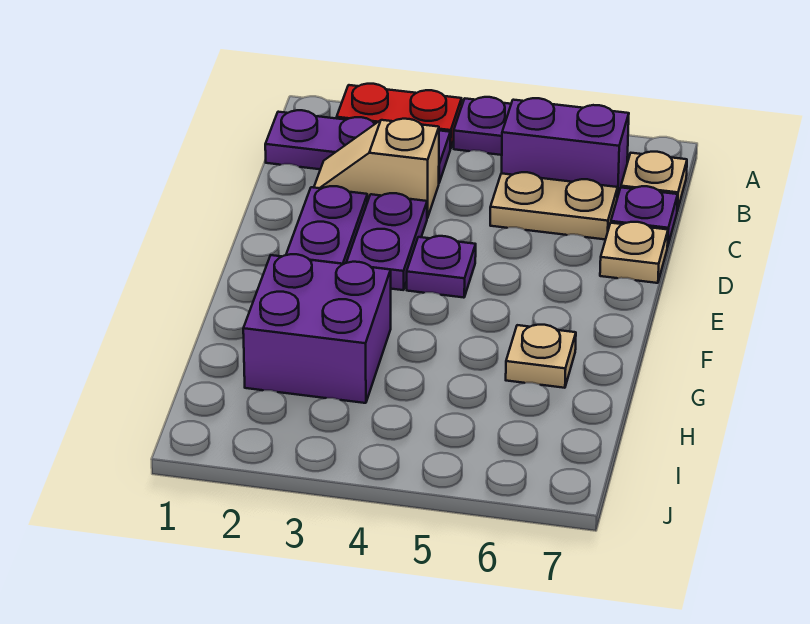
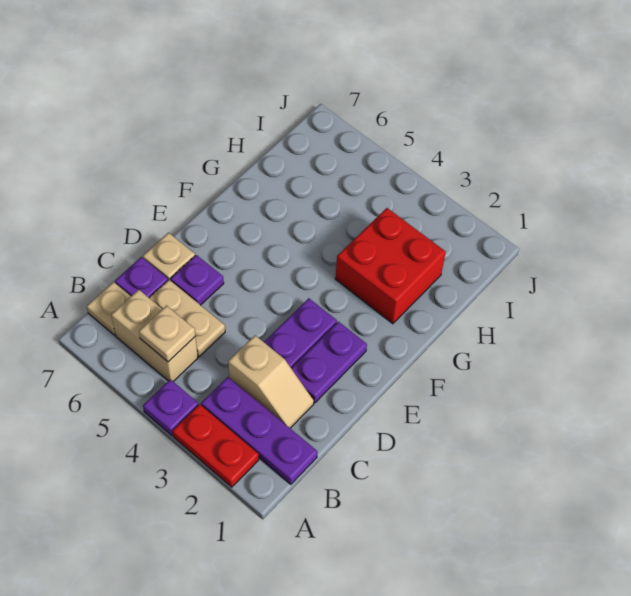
purple 1x2 brick [502,98,629,198] -> tan 1x2 brick [111,290,198,381]
purple 1x1 plate [407,236,476,298] -> purple 1x1 plate moved to [171,255,224,305]
purple 2x2 brick [243,254,391,403] -> red 2x2 brick [335,208,446,324]
tan 1x1 plate [506,325,576,388] -> tan 1x1 plate moved to [139,306,195,362]

